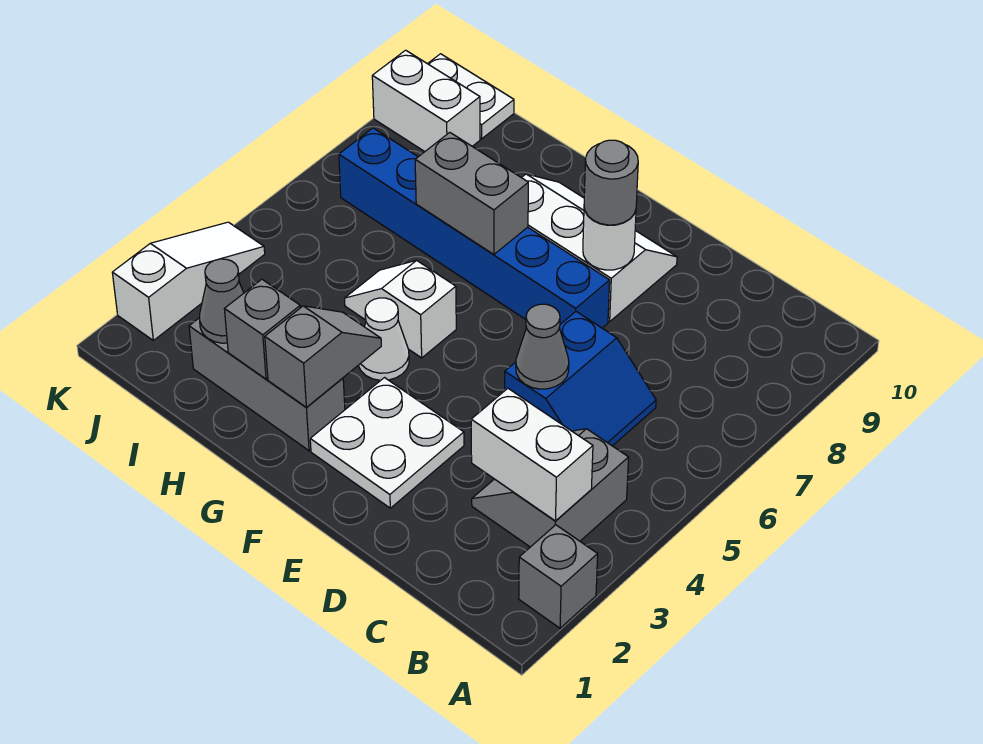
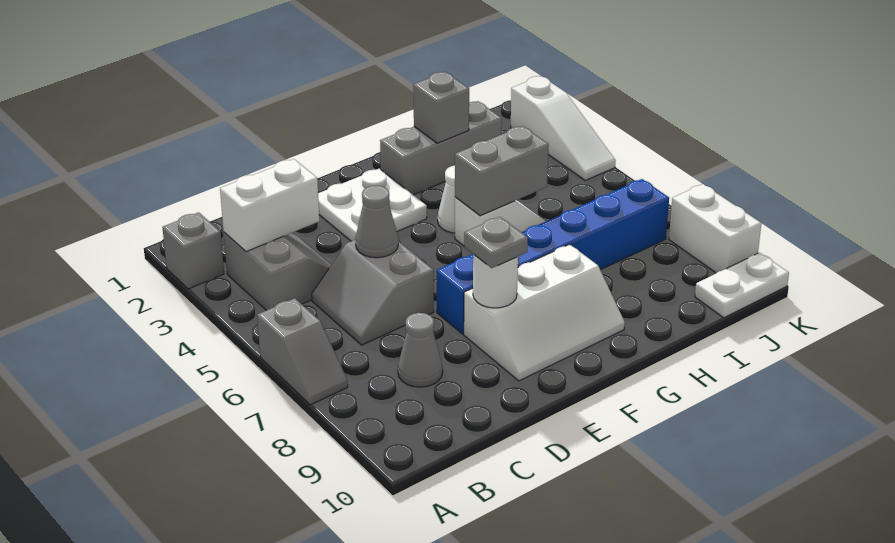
blue 2x2 slope [505,312,656,446] -> grey 2x2 slope [312,240,434,345]
grey 1x1 round brick [584,140,638,225] -> grey 1x1 plate [464,217,528,268]
grey 1x2 slope [265,306,381,408] -> grey 1x2 slope moved to [257,298,348,405]
grey 1x2 brick [415,133,528,254] -> grey 1x2 brick moved to [455,126,549,216]
grey 1x1 cone [200,259,244,343] -> grey 1x1 cone moved to [398,313,443,387]
white 1x2 brick [372,50,480,152] -> white 1x2 brick turned to [669,184,761,273]

